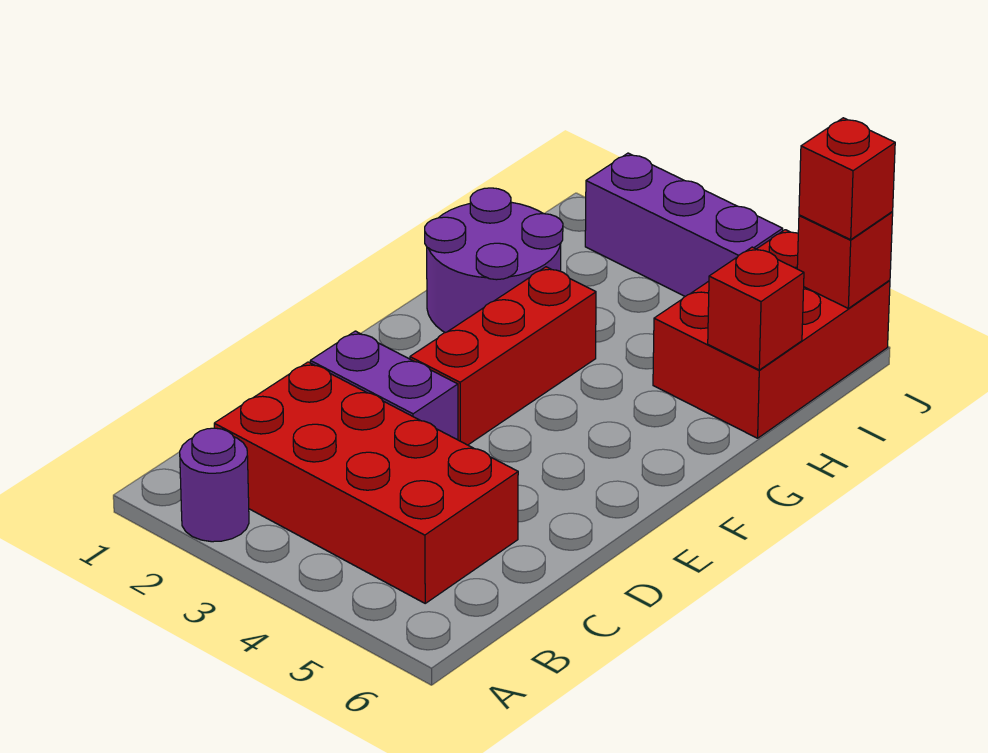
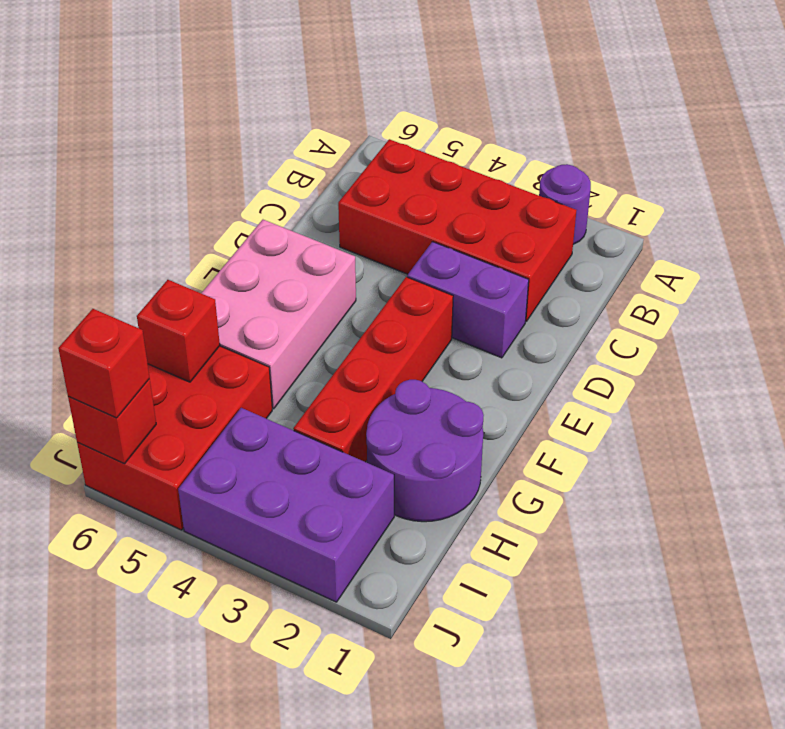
red 1x3 brick [410,267,596,445] -> red 1x4 brick [293,277,453,462]
none -> pink 2x3 brick [201,220,356,409]
purple 1x3 brick [585,153,783,296] -> purple 2x3 brick [178,408,394,602]

